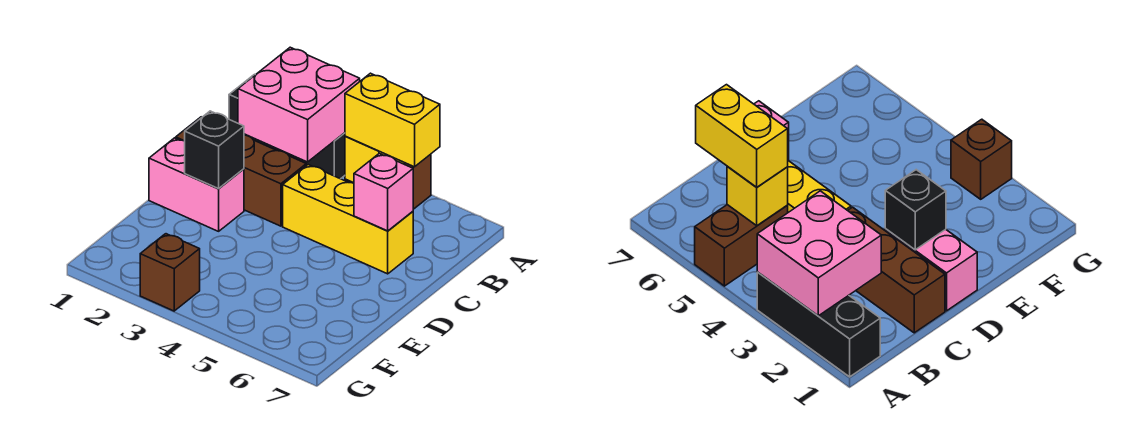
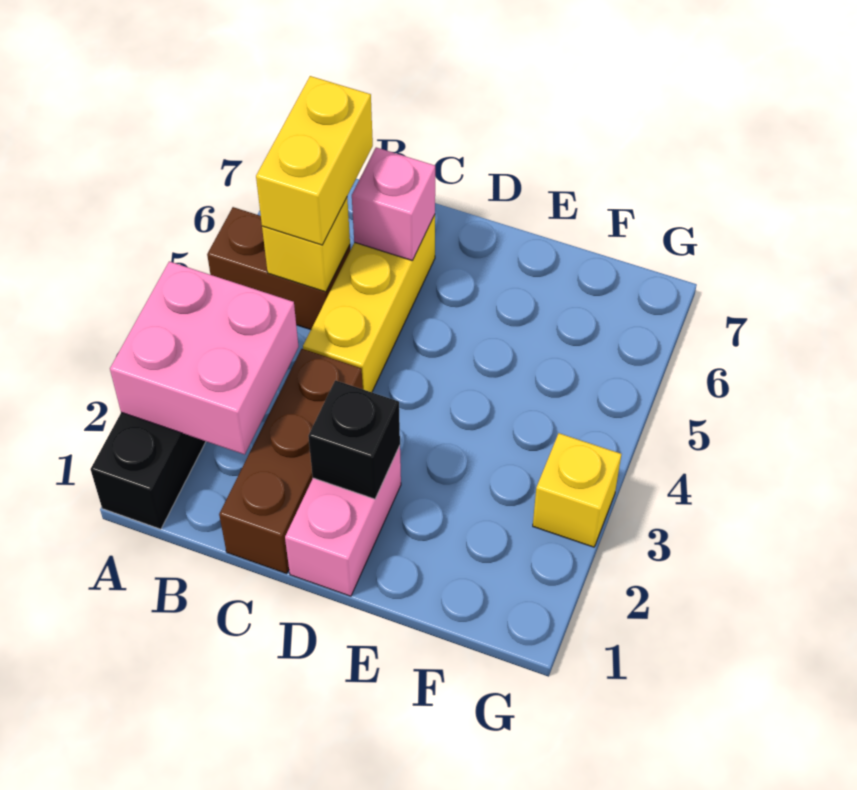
brown 1x1 brick [140,234,200,311] -> yellow 1x1 brick [533,433,621,547]

